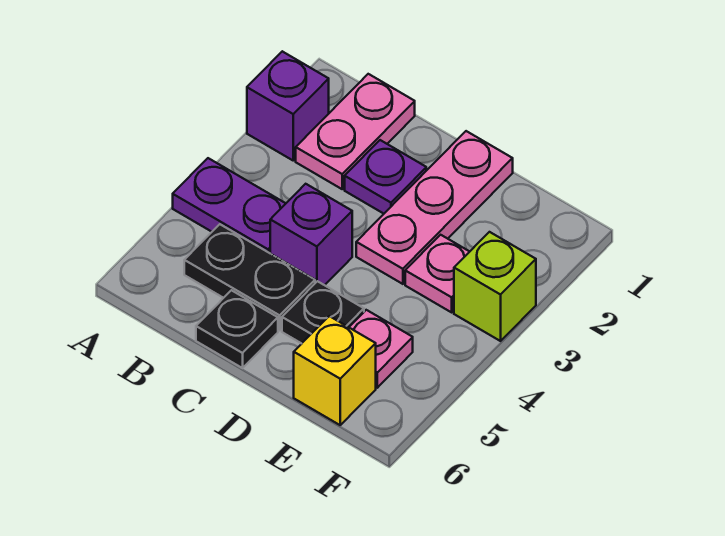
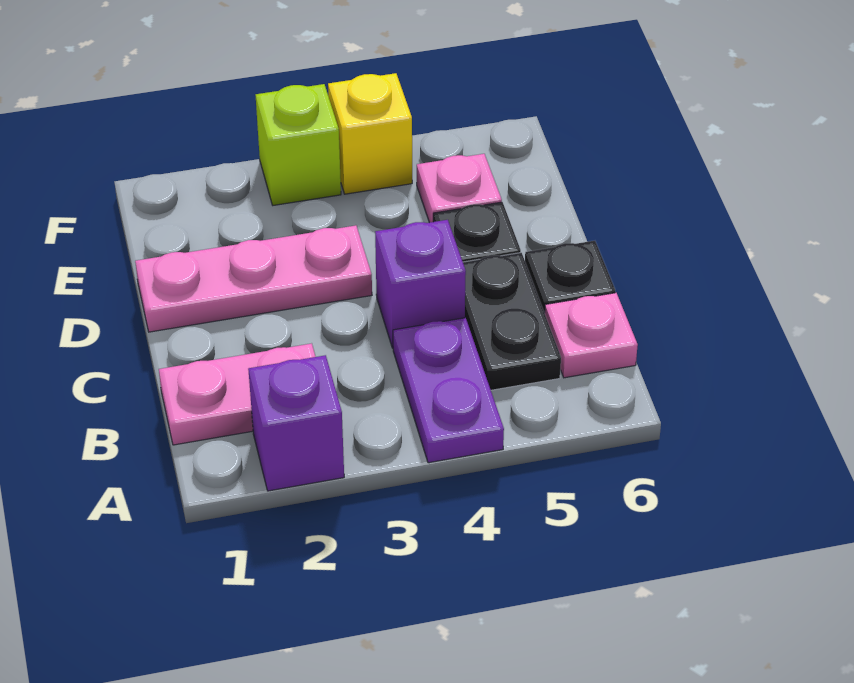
purple 1x1 plate [345,140,426,214] -> none
pink 1x1 plate [405,235,470,312] -> pink 1x1 plate moved to [545,293,638,378]
yellow 1x1 brick [294,316,376,425] -> yellow 1x1 brick moved to [328,73,412,194]

